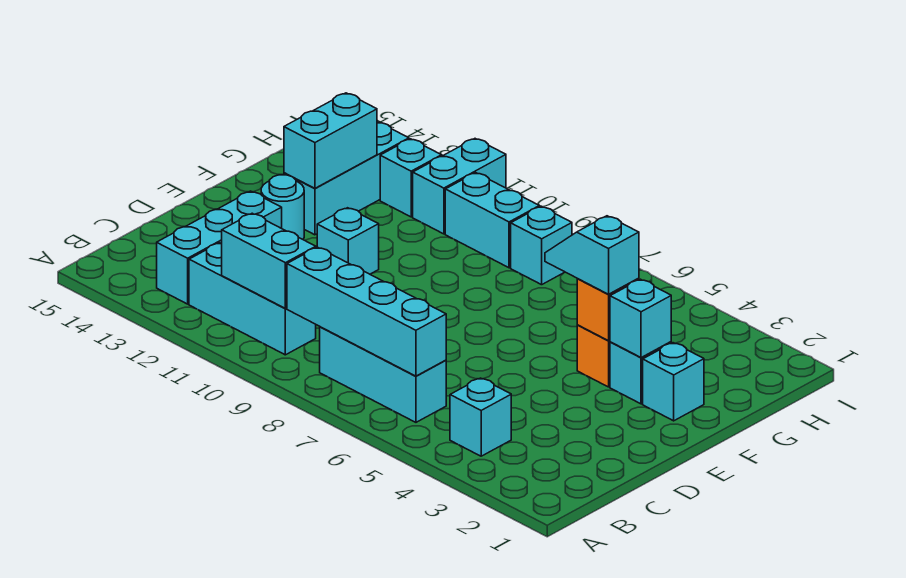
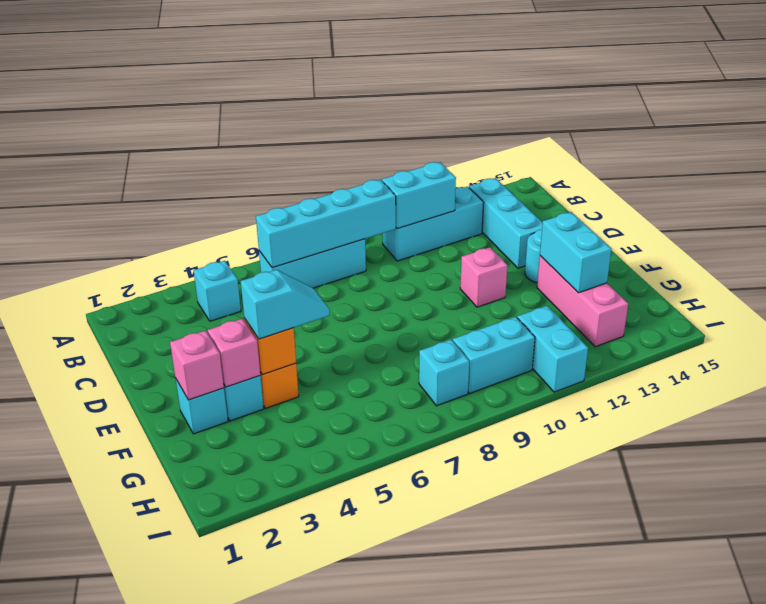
cyan 1x1 brick [317,208,379,274] -> pink 1x1 brick [460,247,508,307]
none -> pink 1x1 brick [170,331,224,400]
cyan 1x1 brick [610,279,671,358] -> pink 1x1 brick [208,319,261,387]
cyan 1x3 brick [284,122,409,235] -> pink 1x3 brick [537,256,628,347]
cyan 1x1 brick [380,139,442,217] -> none

